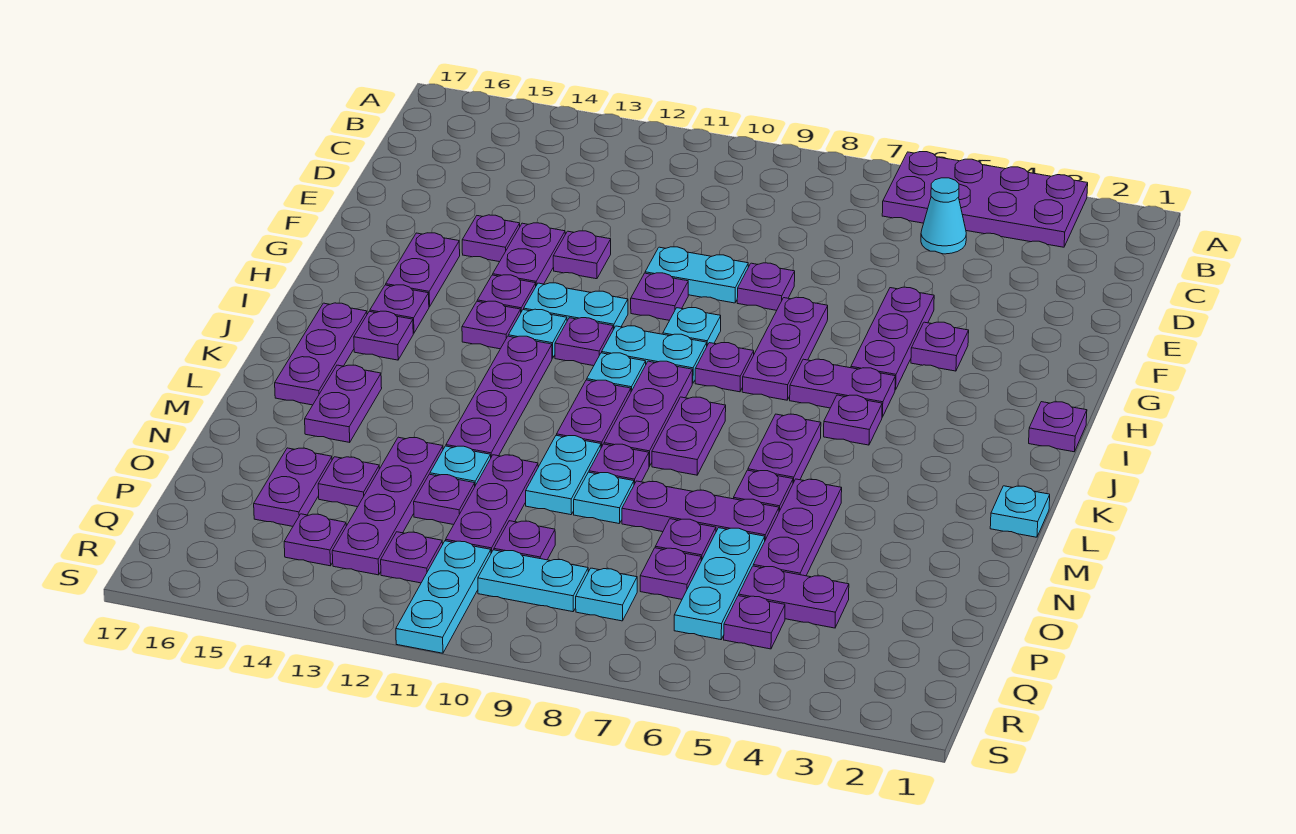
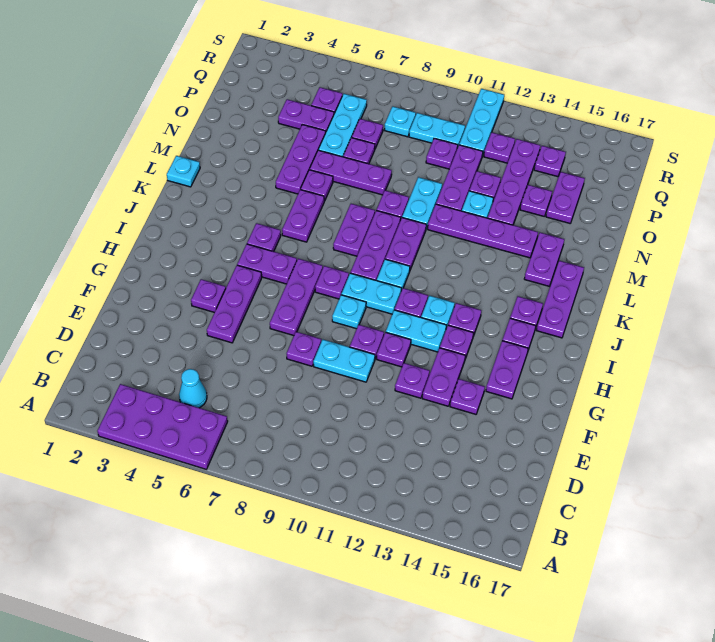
purple 1x1 plate [1029,402,1087,452] -> purple 1x1 plate moved to [377,332,411,367]
purple 1x4 plate [446,336,552,457] -> purple 1x4 plate turned to [428,204,538,258]
cyan 1x1 plate [574,472,634,524] -> none

